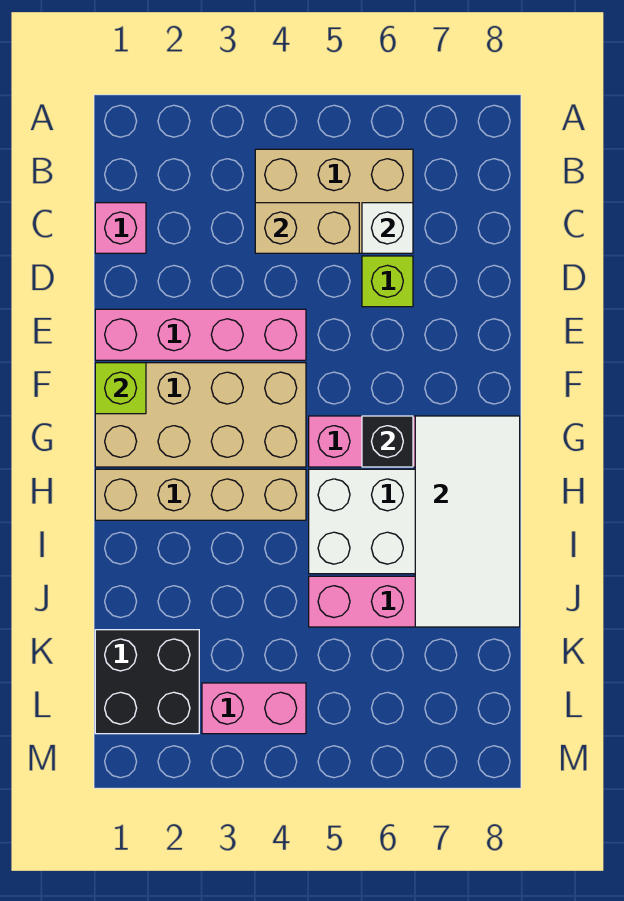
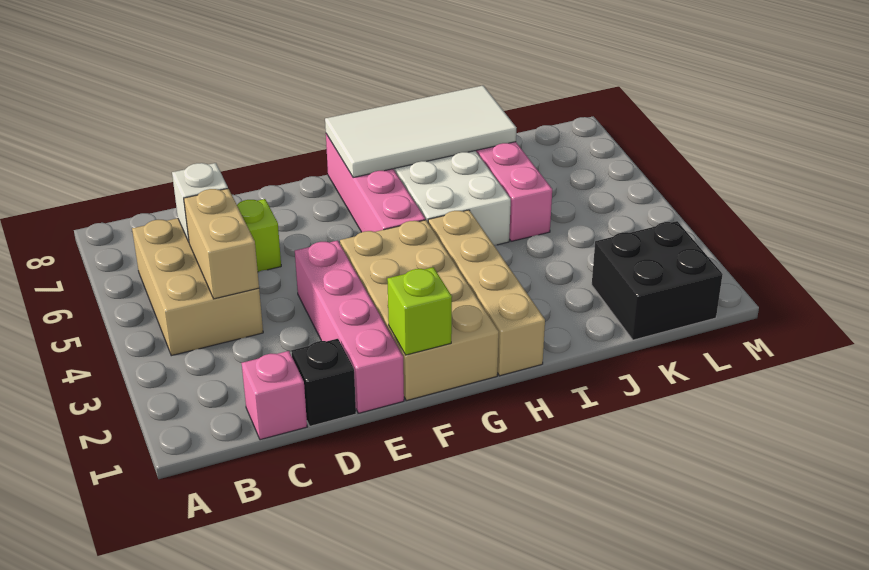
black 1x1 brick [362,416,413,467] -> black 1x1 brick moved to [292,339,356,426]
pink 1x2 brick [202,683,306,734] -> none

